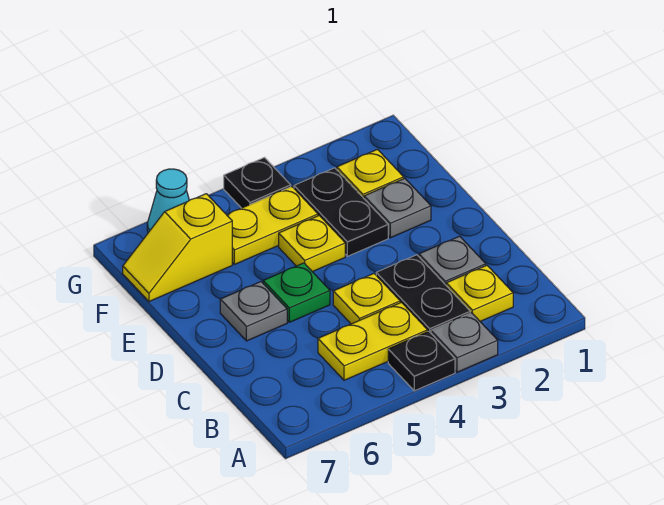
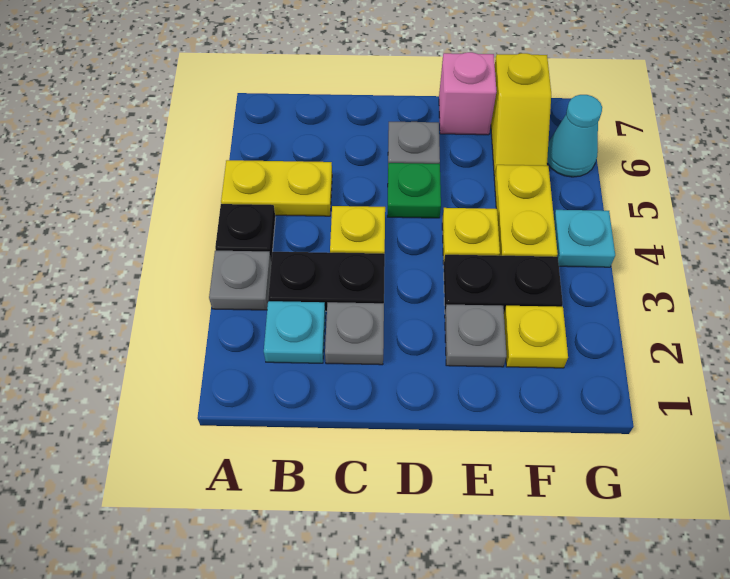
yellow 1x1 plate [446,265,513,321] -> cyan 1x1 plate [264,301,325,363]
yellow 1x2 plate [318,302,428,380] -> yellow 1x2 plate turned to [221,160,332,216]
none -> pink 1x1 brick [439,52,497,135]
yellow 1x2 slope [123,194,232,301] -> yellow 1x2 slope turned to [491,53,551,175]
black 1x1 plate [224,158,291,208] -> cyan 1x1 plate [554,210,615,267]

